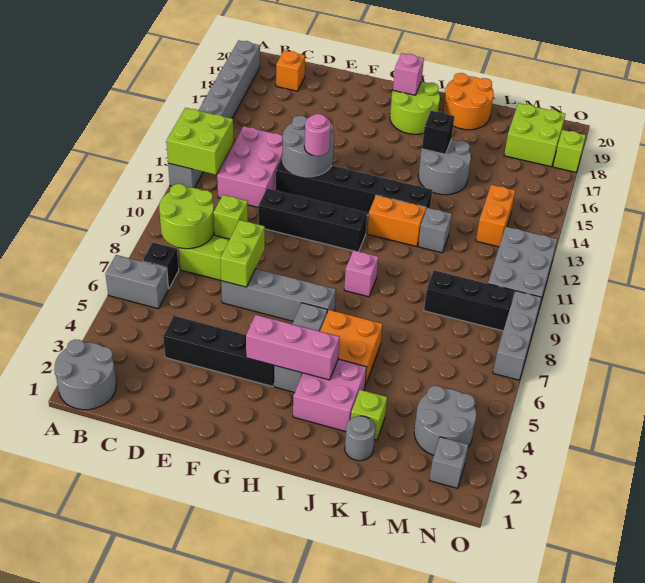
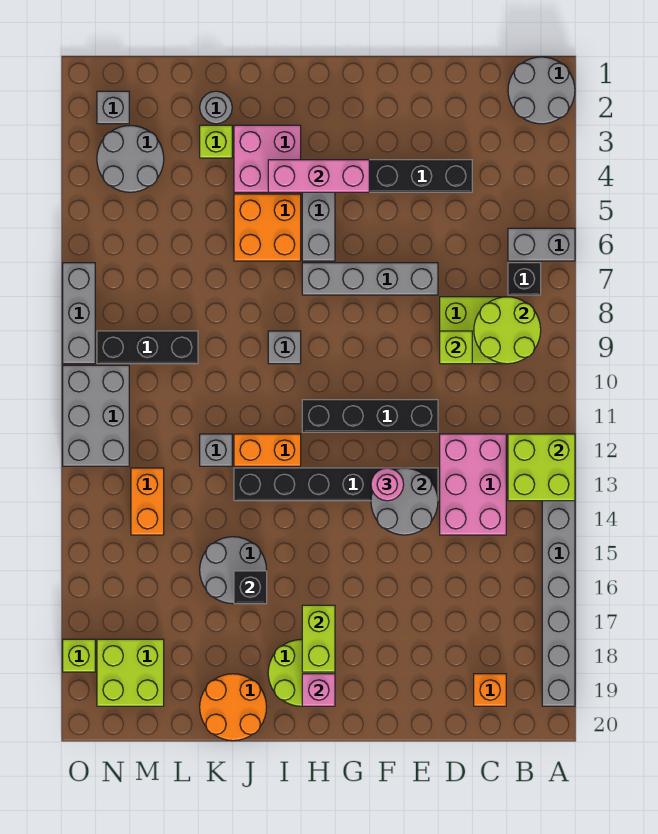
lime 1x2 brick [220,220,265,287] -> lime 1x2 brick moved to [302,605,335,672]
pink 1x1 brick [344,250,378,297] -> grey 1x1 brick [268,331,301,364]

